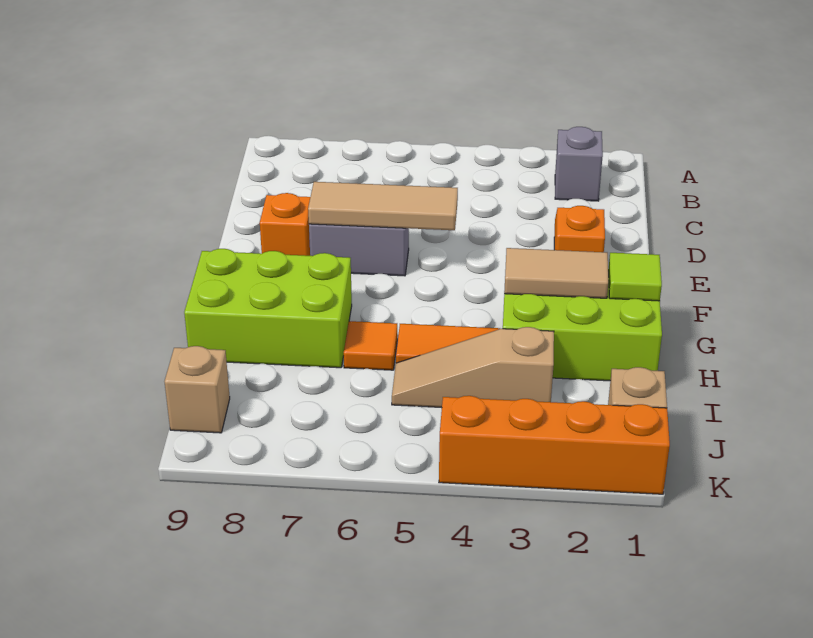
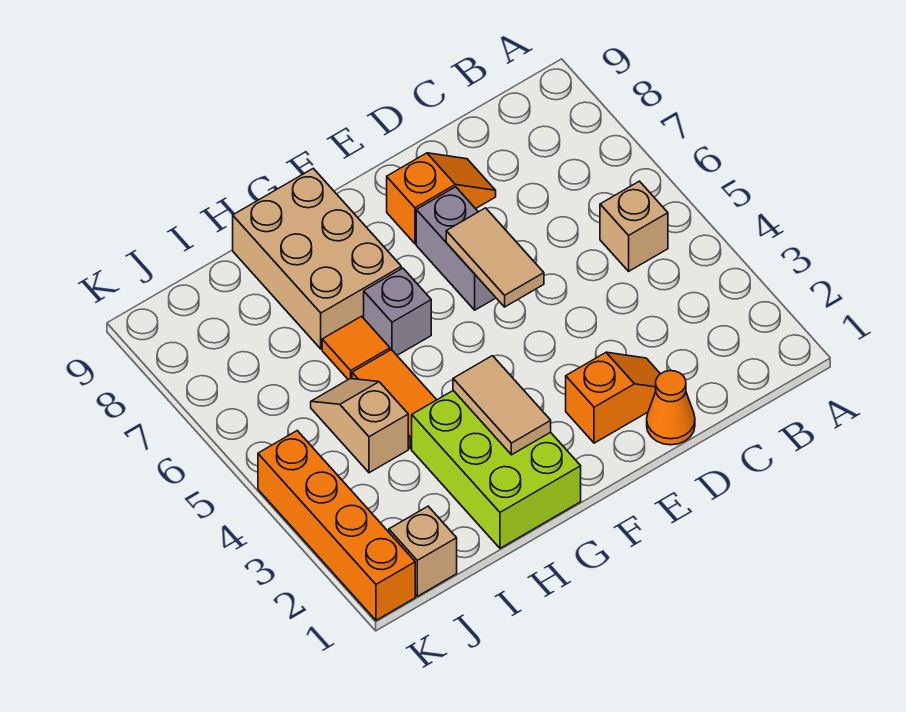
grey 1x1 brick [555,127,603,201] -> grey 1x1 brick moved to [364,268,431,355]
none -> orange 1x1 cone [647,371,695,445]
tan 1x3 tile [308,182,458,230] -> tan 1x2 tile [446,208,544,307]
lime 1x1 tile [609,253,662,301] -> none
lime 2x3 brick [184,249,352,368] -> tan 2x3 brick [233,168,401,349]
tan 1x3 slope [392,327,554,408] -> tan 1x2 slope [311,379,408,473]
tan 1x1 brick [164,346,230,433] -> tan 1x1 brick moved to [600,181,668,271]

